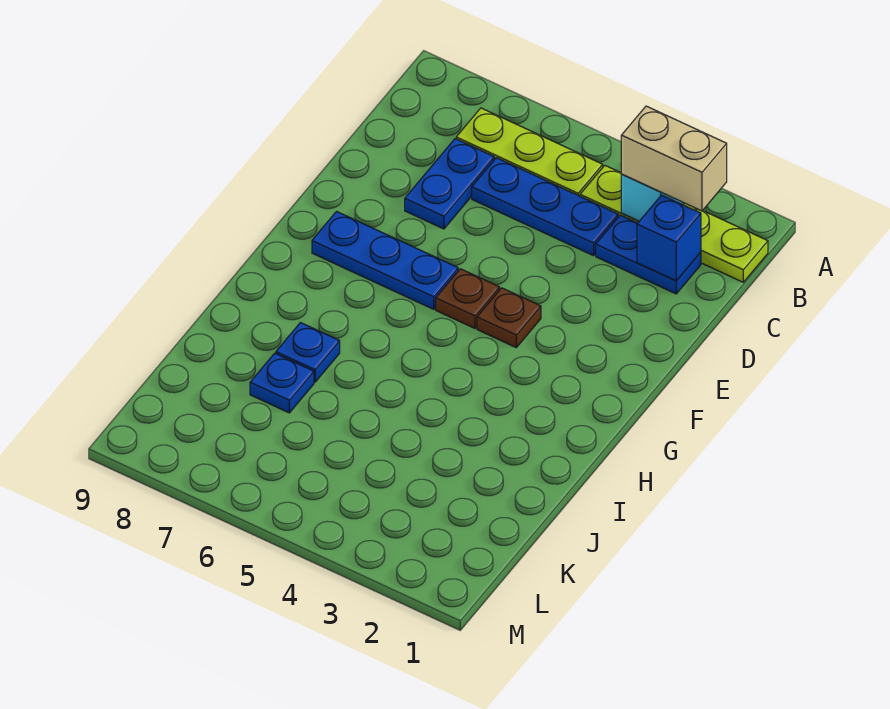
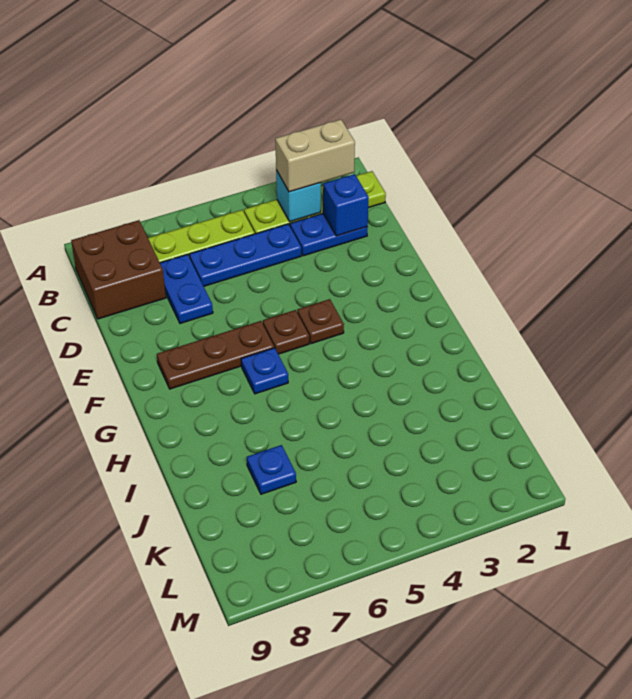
none -> brown 2x2 brick [71,220,166,319]
blue 1x3 plate [312,212,458,309] -> brown 1x3 plate [157,321,274,389]
blue 1x1 plate [276,323,340,382] -> blue 1x1 plate moved to [241,348,288,394]

